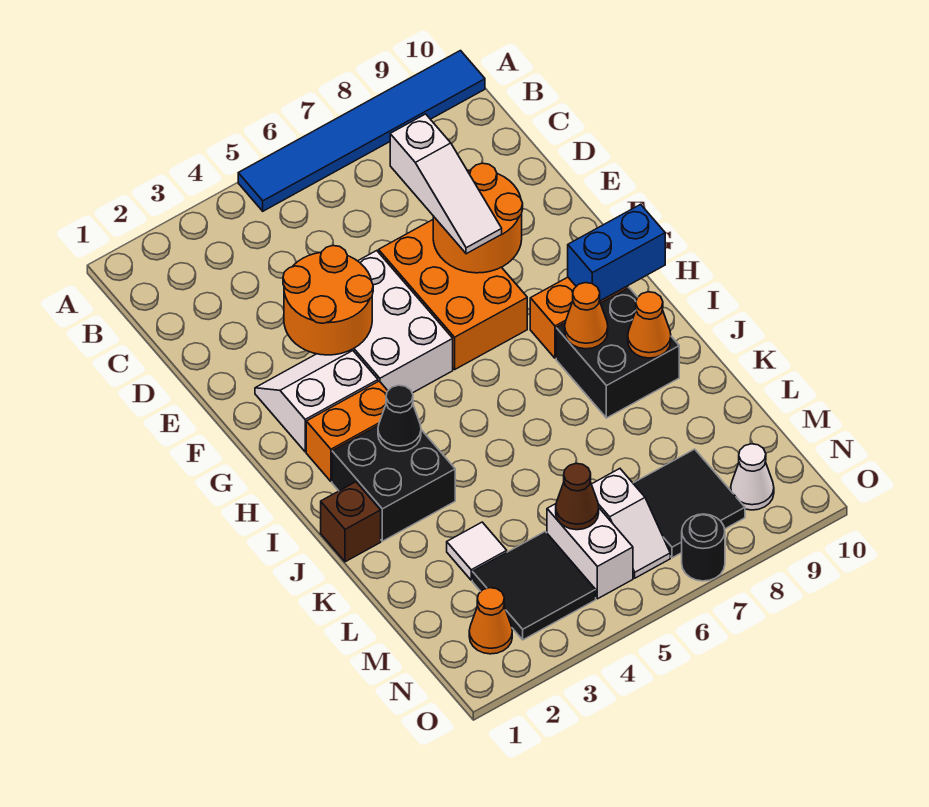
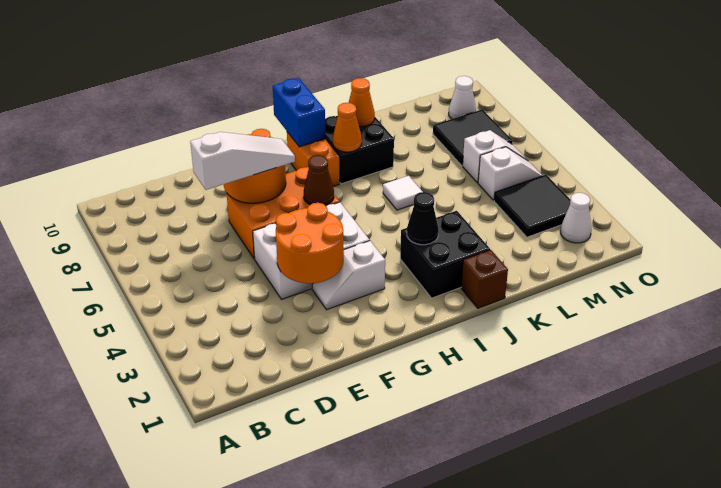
blue 1x6 tile [238,51,485,211] -> none
white 2x2 slope [255,350,378,452] -> white 1x2 slope [312,241,385,310]
orange 1x2 brick [306,381,388,482] -> none
white 1x1 tile [447,522,507,580] -> white 1x1 tile moved to [383,176,423,210]
white 1x2 brick [547,504,633,599] -> white 1x2 slope [478,147,543,200]
brown 1x1 cone [556,463,599,530] -> brown 1x1 cone moved to [304,155,334,205]
orange 1x1 cone [469,588,512,654] -> white 1x1 cone [560,193,592,243]
black 1x1 round brick [682,514,725,581] -> none

